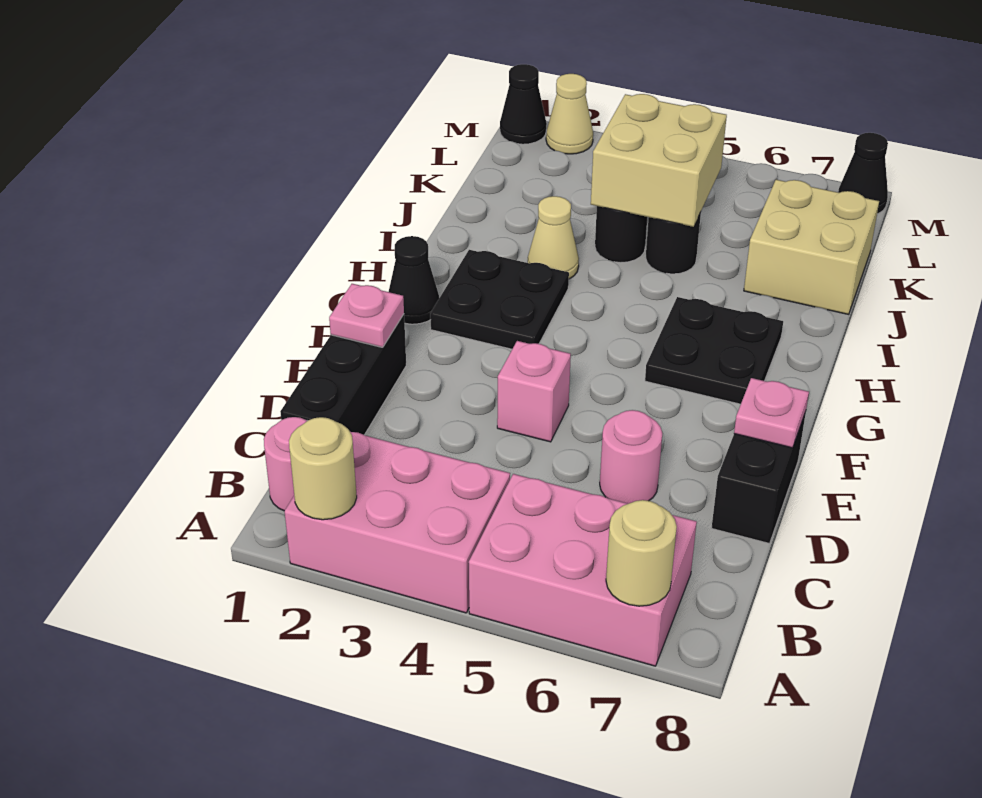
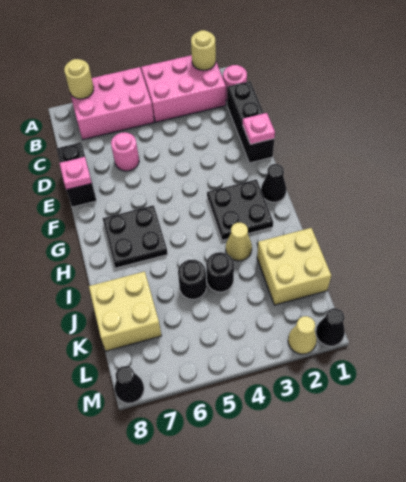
pink 1x1 brick [497,341,571,442] -> none
tan 2x2 brick [591,94,727,227] -> tan 2x2 brick moved to [257,228,331,305]

